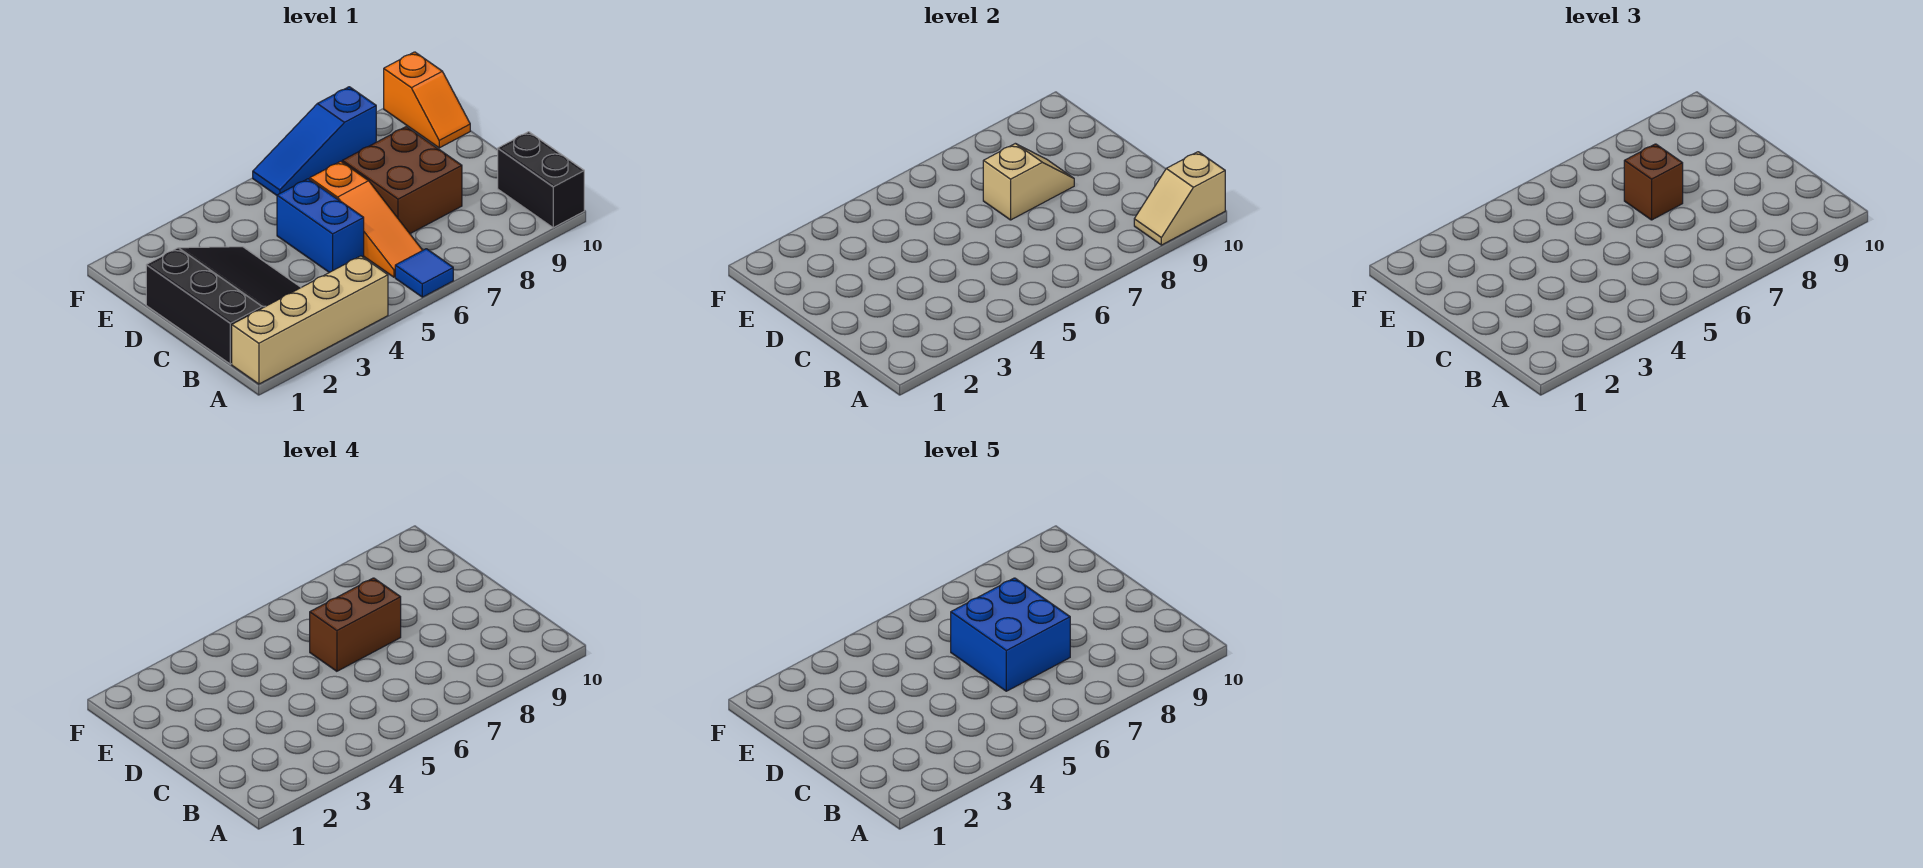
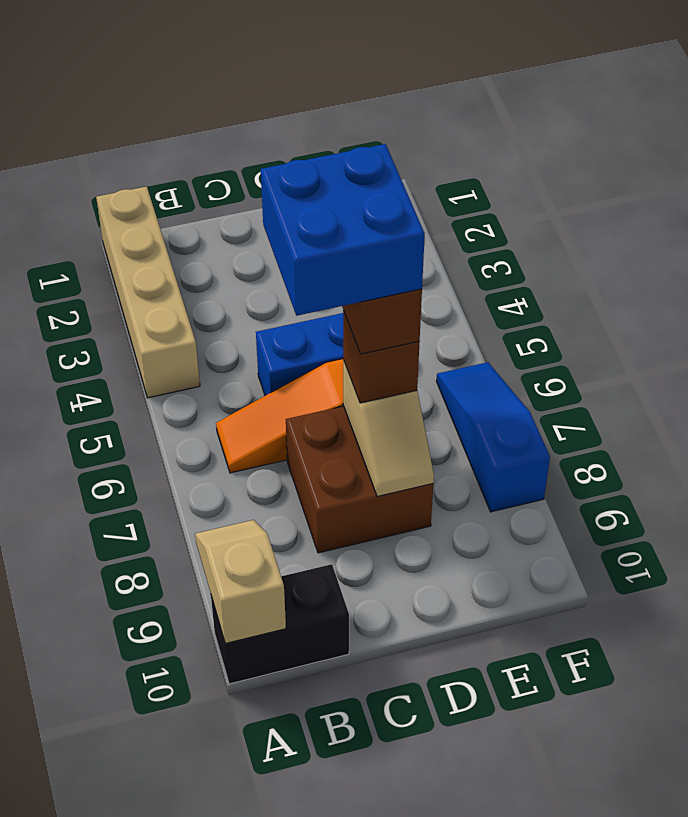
blue 1x1 tile [395,249,453,297] -> none
black 3x3 slope [146,247,301,364] -> none
orange 1x2 slope [384,52,470,148] -> none

